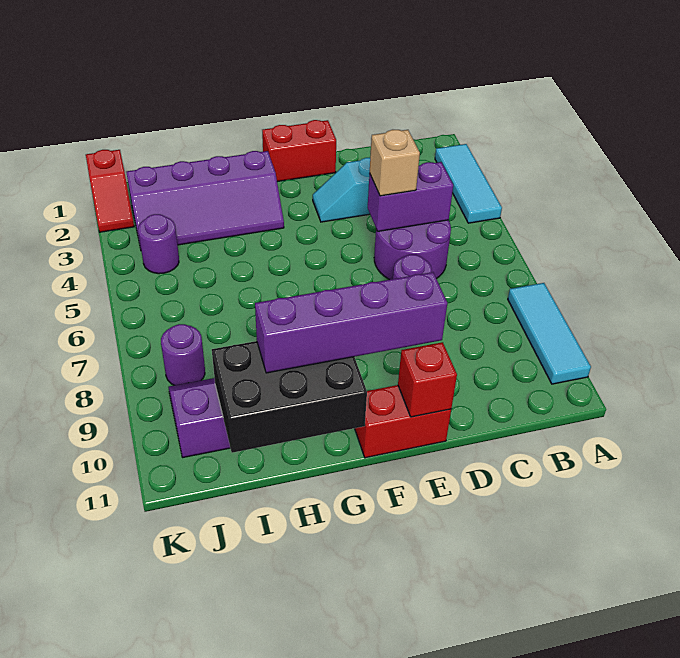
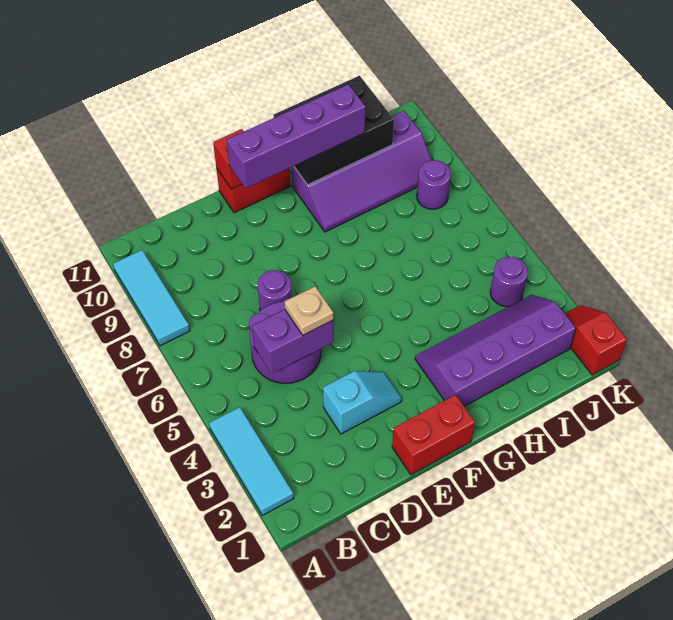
tan 1x1 brick [370,130,420,196] -> tan 1x1 plate [284,286,334,335]

